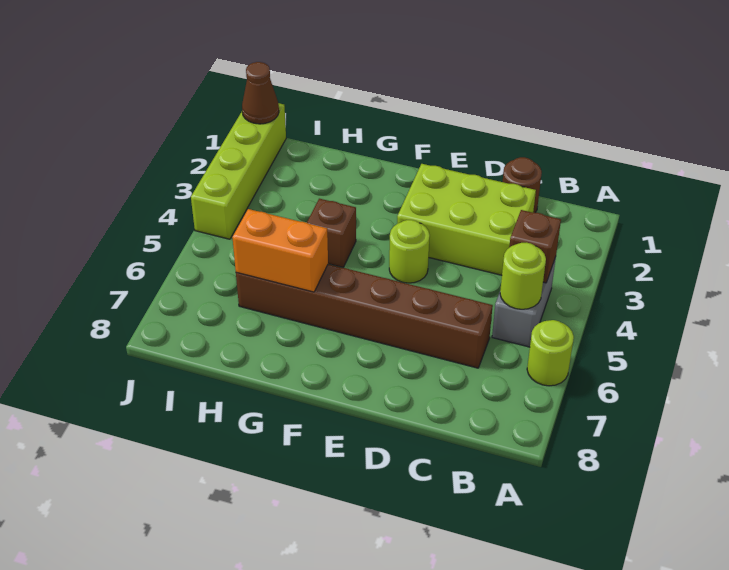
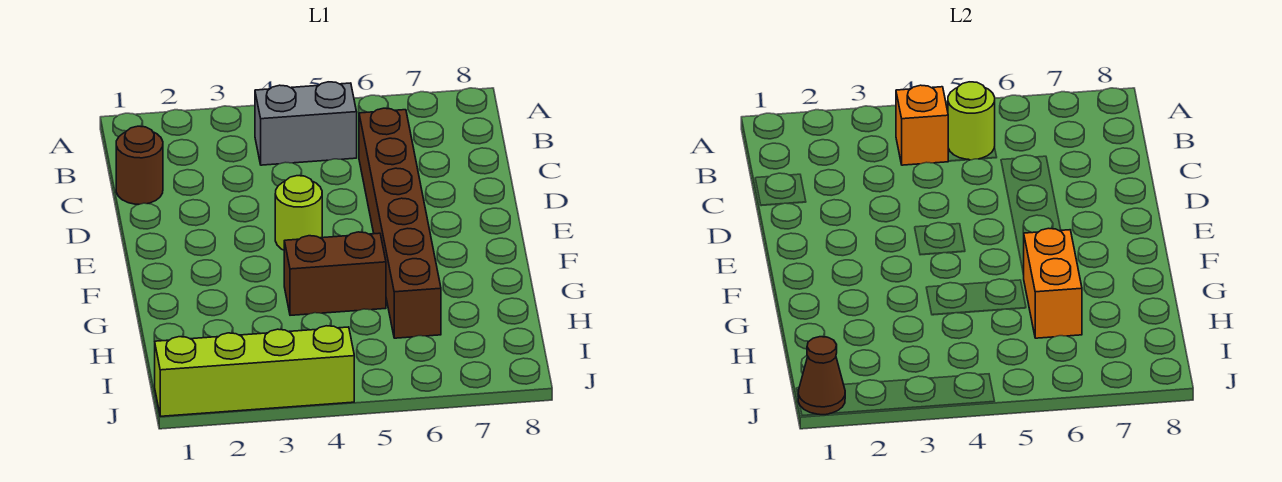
lime 1x1 round brick [527,320,574,386] -> none
brown 1x1 brick [509,210,561,283] -> orange 1x1 brick [896,85,948,165]
lime 2x3 brick [397,164,536,275] -> none
brown 1x1 brick [307,199,356,267] -> brown 1x2 brick [284,232,386,315]

